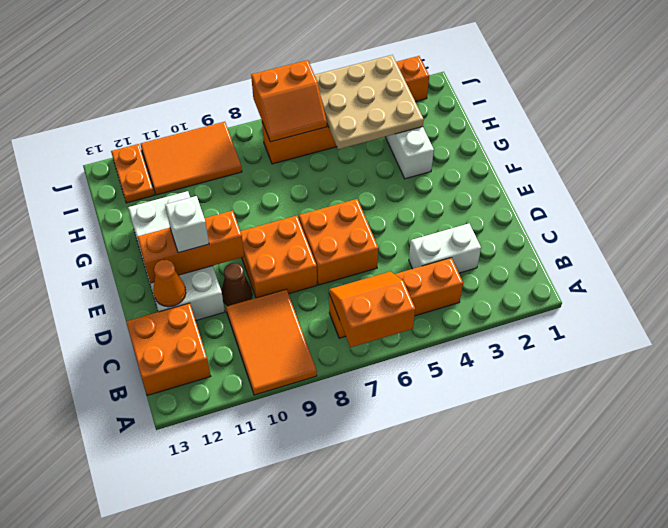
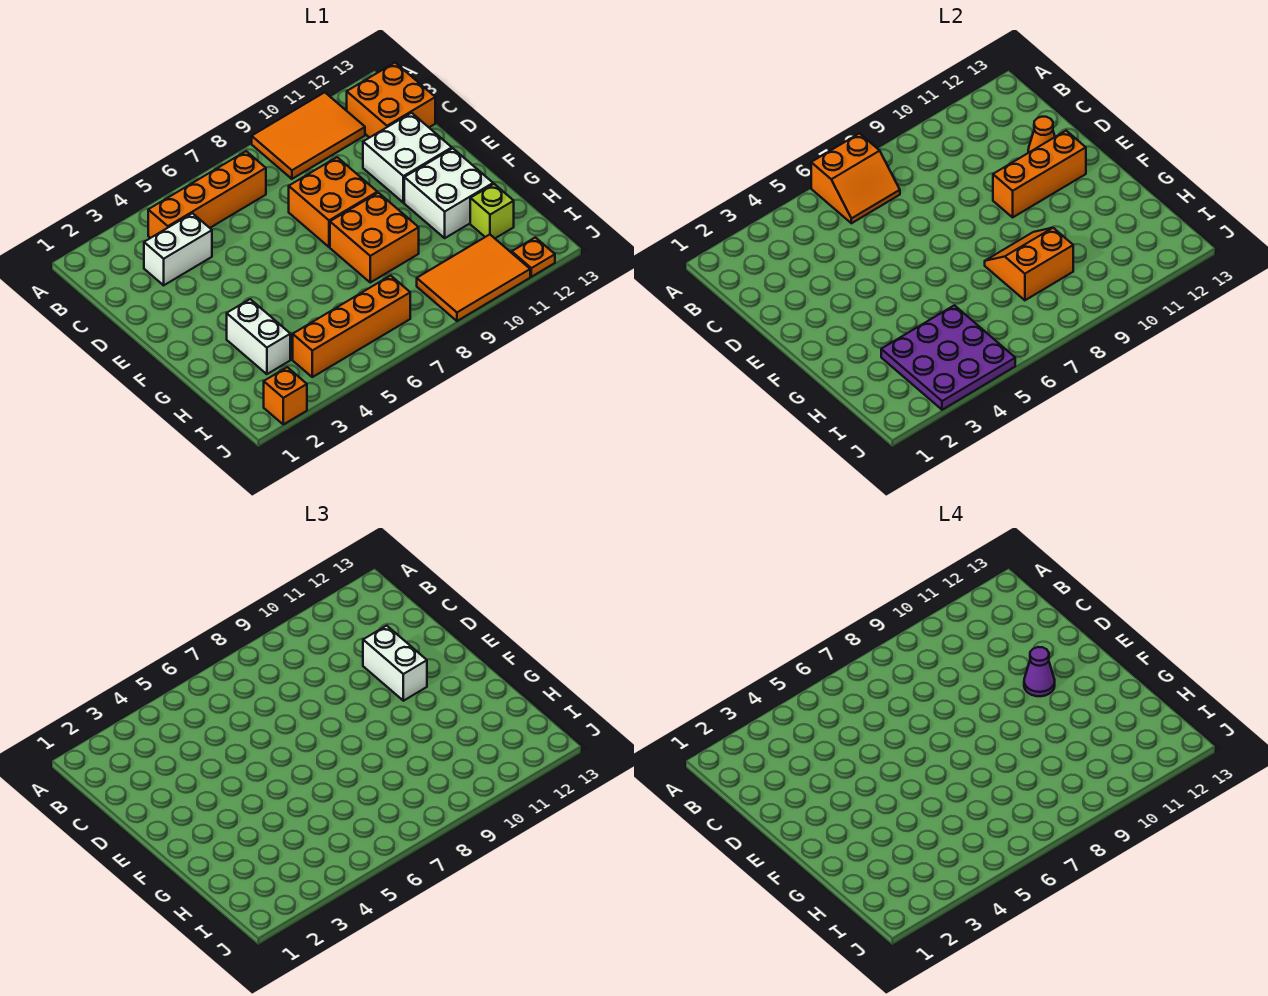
orange 2x3 tile [226,289,317,395] -> orange 2x3 tile turned to [252,92,365,179]
orange 2x2 brick [299,199,378,285] -> orange 2x2 brick moved to [330,193,419,282]
brown 1x1 cone [221,263,252,306] -> none
white 1x1 brick [165,196,209,253] -> white 1x2 brick [363,626,427,701]
none -> purple 1x1 cone [1024,647,1055,696]
tan 3x3 plate [315,55,424,149] -> purple 3x3 plate [881,305,1015,410]
none -> lime 1x1 brick [470,184,514,238]
orange 2x2 slope [251,60,327,142] -> orange 2x2 slope moved to [985,228,1073,300]
orange 1x2 plate [111,144,154,203] -> orange 1x1 plate [512,237,555,277]

